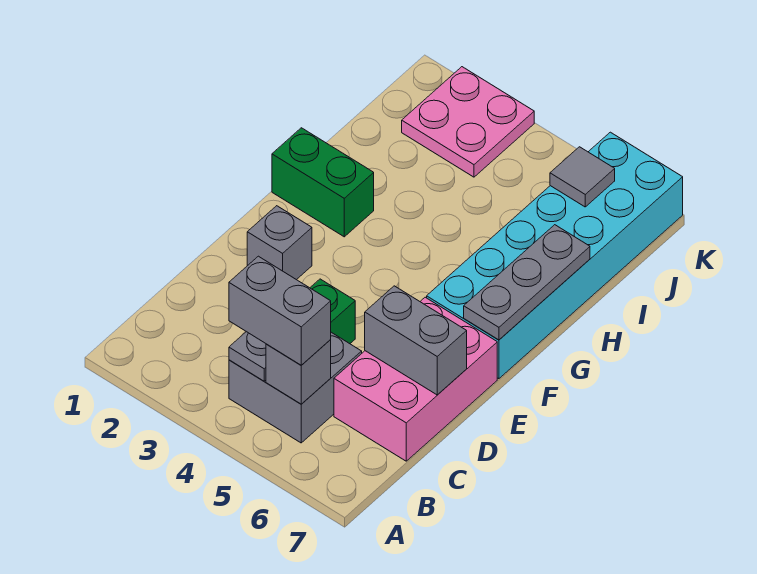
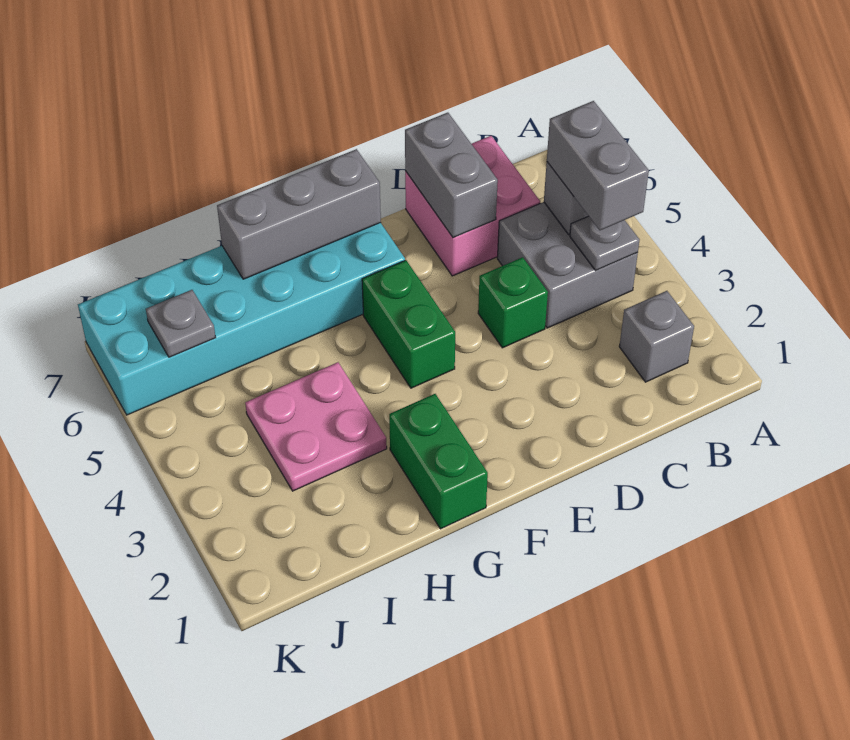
pink 2x3 brick [334,297,497,461] -> pink 2x2 brick [405,136,540,276]
grey 1x1 brick [247,206,312,280] -> grey 1x1 brick moved to [619,291,694,382]
none -> green 1x2 brick [362,260,455,388]
grey 1x3 plate [464,225,590,340] -> grey 1x3 brick [217,149,381,279]
pink 2x2 plate [402,67,534,177] -> pink 2x2 plate moved to [245,362,387,491]
grey 1x1 tile [550,147,615,207] -> grey 1x1 plate [146,290,216,357]

